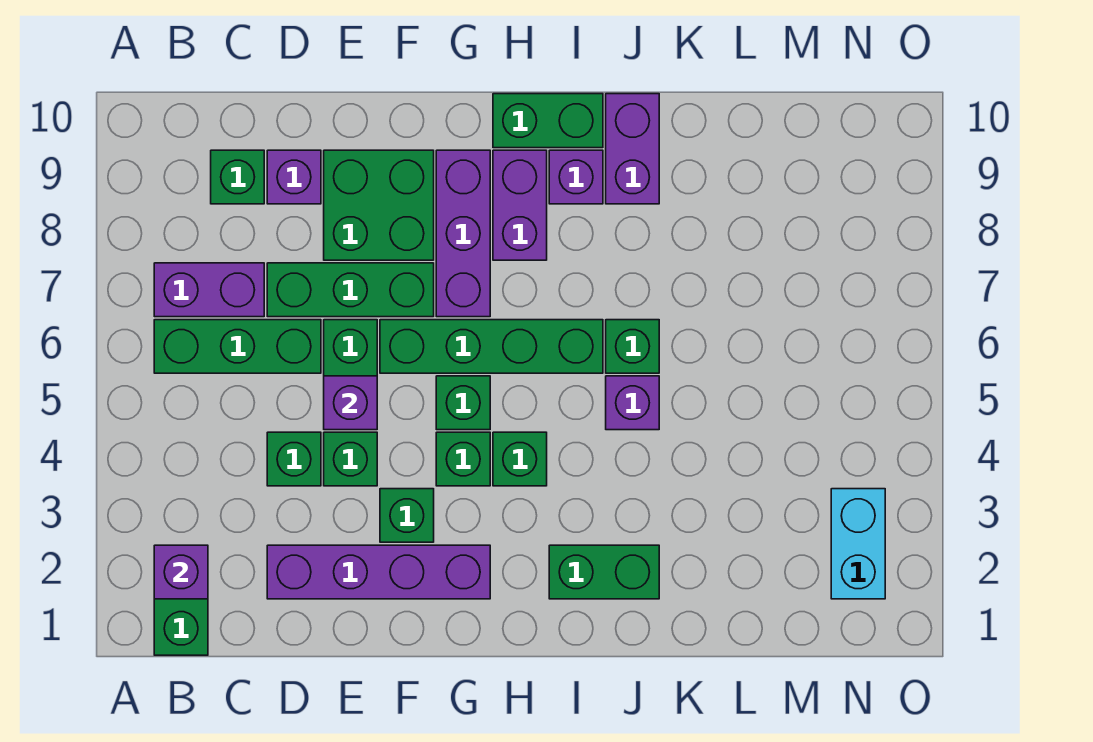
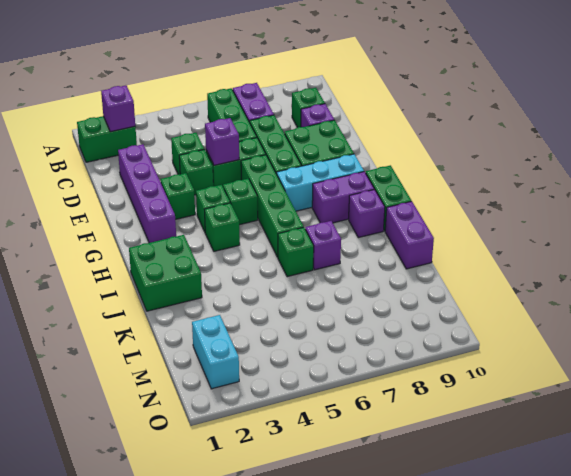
purple 1x3 brick [436,150,490,317] -> cyan 1x3 brick [277,154,364,211]
green 1x2 brick [549,545,659,599] -> green 2x2 brick [129,235,202,311]
purple 1x1 brick [606,376,659,430] -> purple 1x1 brick moved to [305,221,341,270]
purple 1x2 brick [606,94,659,204] -> purple 1x2 brick turned to [385,201,434,269]
cyan 1x2 brick [831,489,885,599] -> cyan 1x2 brick turned to [192,315,239,389]

